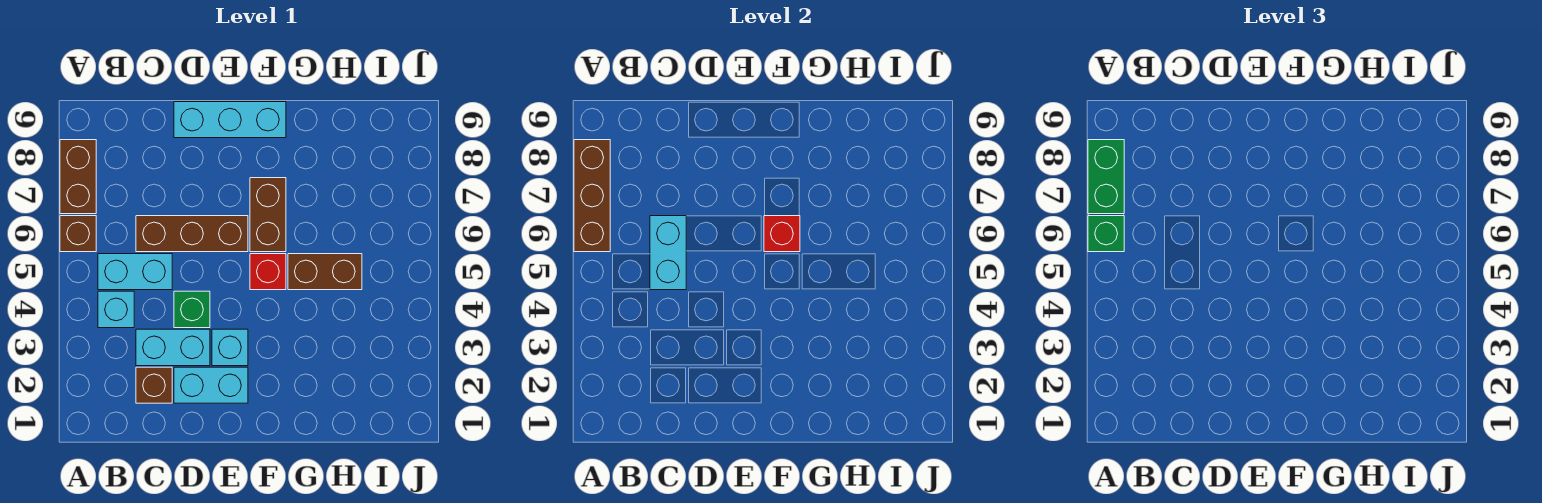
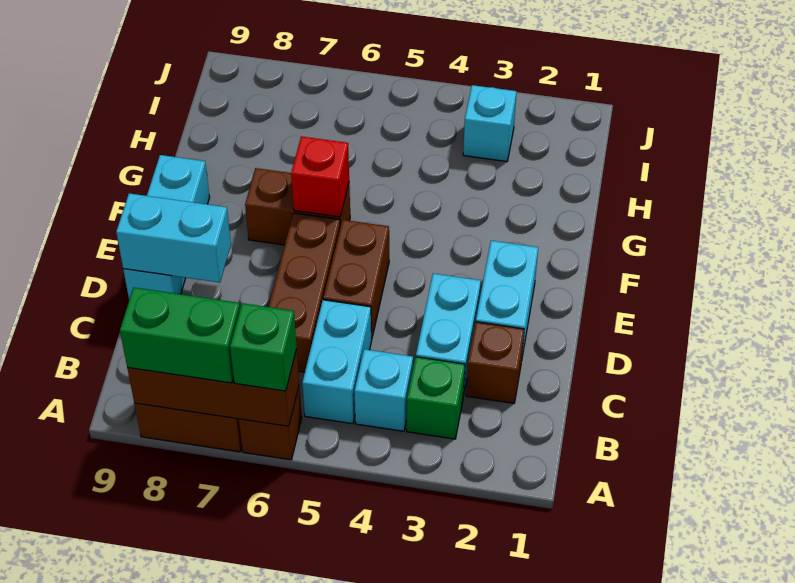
cyan 1x2 brick [650,216,686,290] -> cyan 1x2 brick moved to [116,193,231,282]
green 1x1 brick [174,291,210,328] -> green 1x1 brick moved to [407,357,465,439]
cyan 1x1 brick [212,329,248,366] -> cyan 1x1 brick moved to [463,85,517,161]
red 1x1 brick [250,254,286,290] -> none
brown 1x2 brick [288,254,362,290] -> brown 1x2 brick moved to [323,220,389,339]

